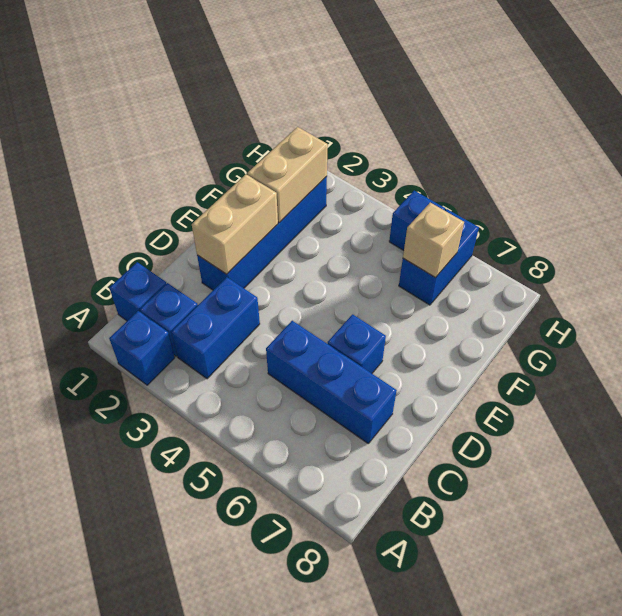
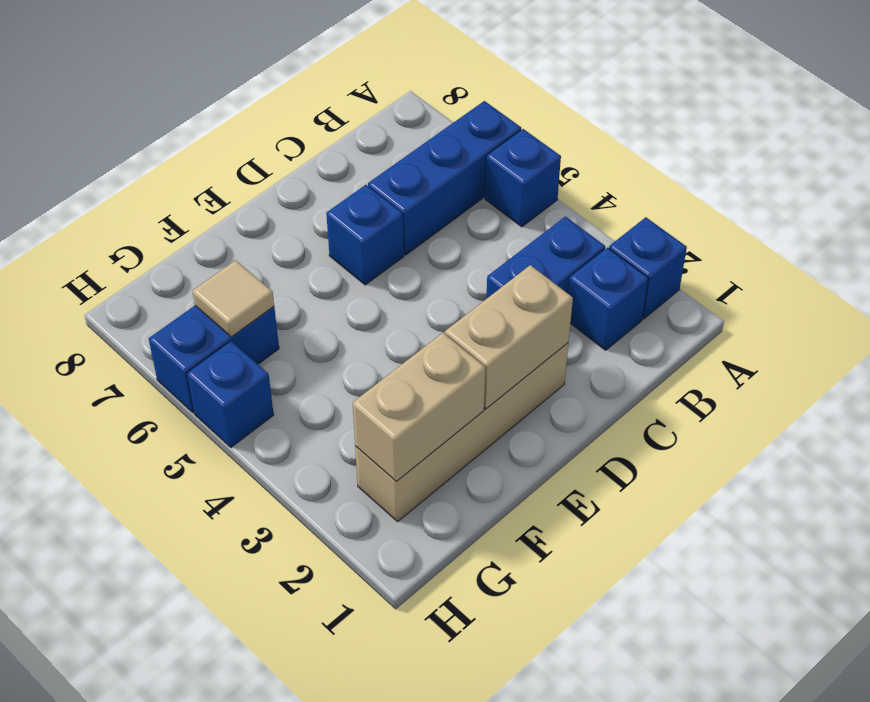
blue 1x1 brick [109,262,166,321] -> blue 1x1 brick moved to [485,129,561,227]
blue 1x3 brick [266,321,397,443] -> blue 1x3 brick turned to [368,101,521,255]
blue 1x4 brick [197,176,327,290] -> tan 1x4 brick [355,343,568,522]
tan 1x1 brick [403,203,464,278] -> tan 1x1 tile [192,260,274,337]

